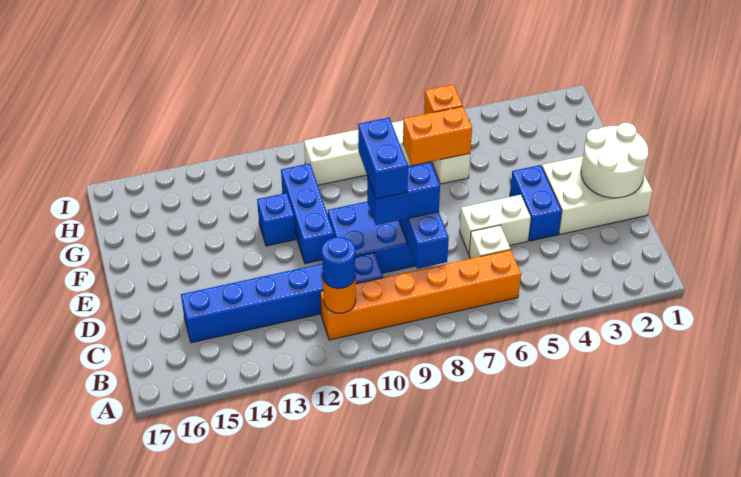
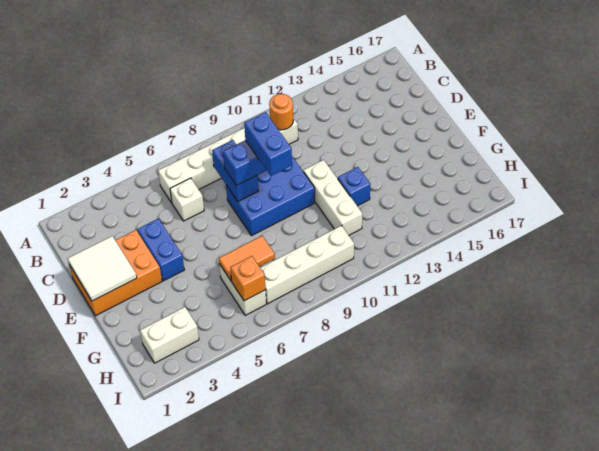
orange 1x6 brick [320,250,521,340] -> white 1x6 brick [158,115,298,203]
blue 1x1 round brick [322,237,356,289] -> none
blue 1x6 brick [181,253,383,343] -> none
white 2x3 brick [542,156,653,234] -> orange 2x3 brick [69,230,162,316]
white 2x2 round brick [581,123,648,198] -> white 2x2 tile [68,236,137,301]
white 1x2 brick [459,195,531,254] -> white 1x2 brick moved to [140,307,199,363]
blue 1x3 brick [281,163,334,264] -> white 1x3 brick [303,160,362,235]
orange 1x2 brick [403,107,472,165] -> orange 1x2 tile [219,236,275,281]

